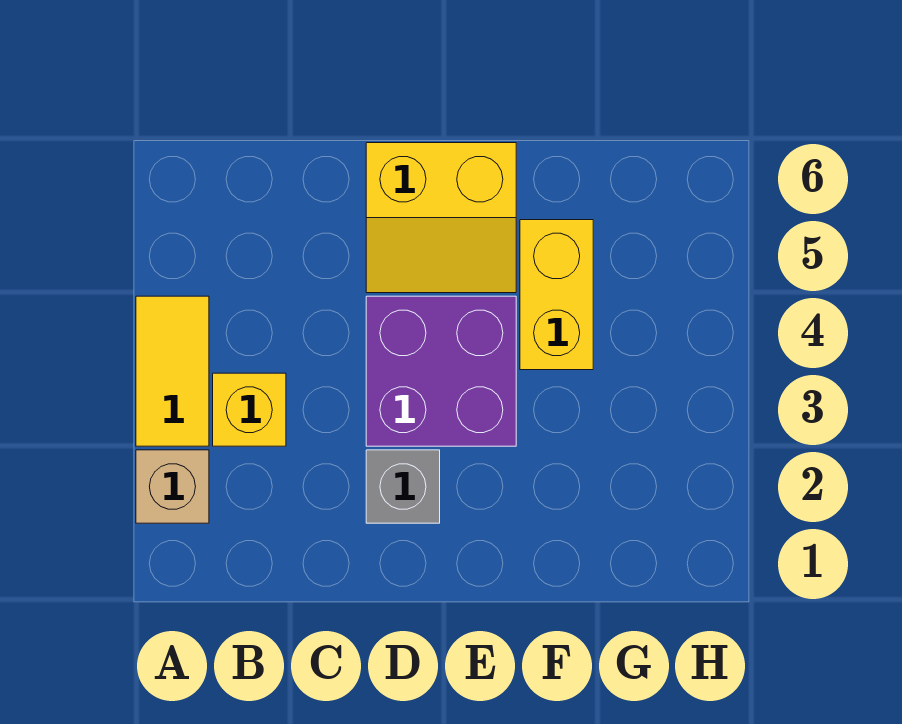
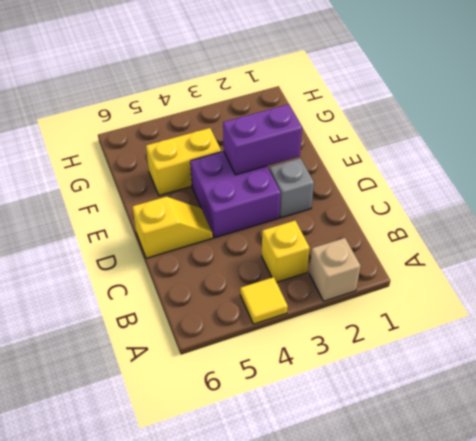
yellow 1x2 tile [136,296,209,446] -> yellow 1x1 tile [240,277,288,324]
yellow 2x2 slope [366,143,516,293] -> yellow 1x2 slope [132,197,213,258]
none -> purple 1x2 brick [223,104,302,175]

